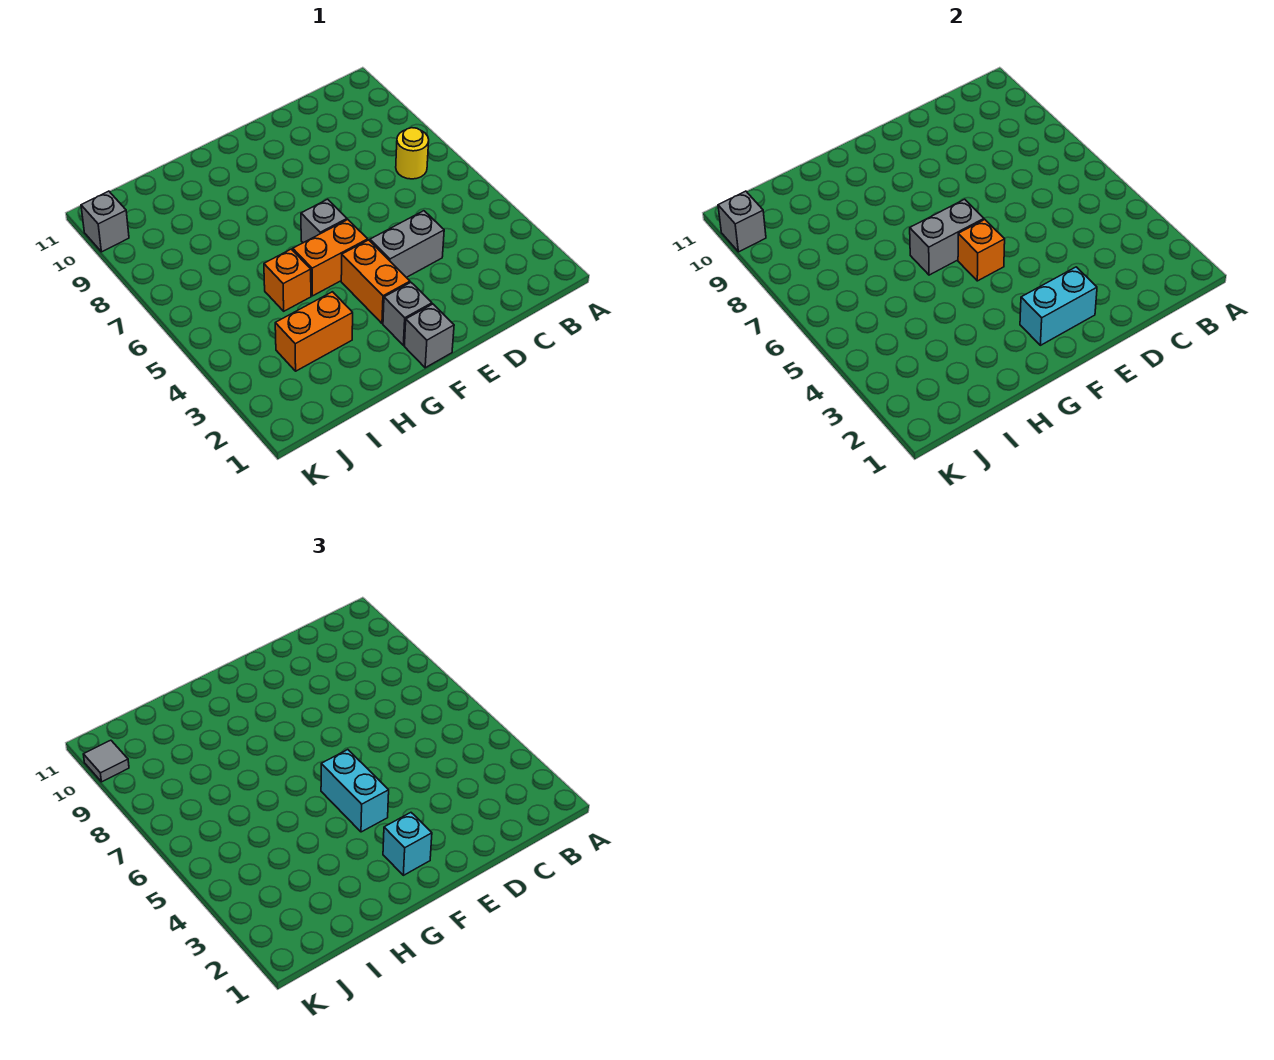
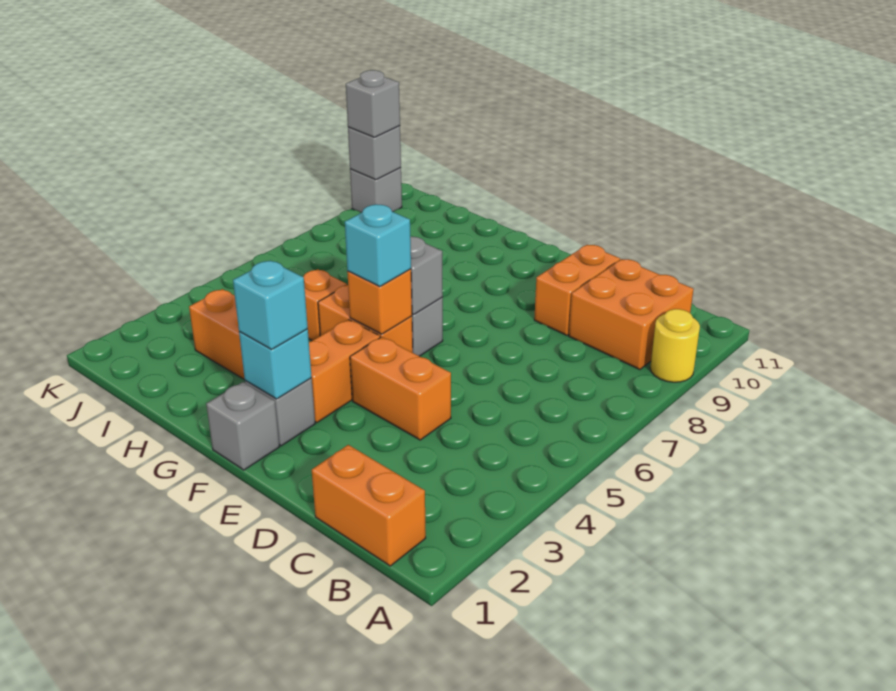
none -> orange 1x2 brick [312,445,426,566]
yellow 1x1 round brick [396,128,429,179] -> yellow 1x1 round brick moved to [650,309,700,382]
none -> orange 2x2 brick [569,259,694,370]
grey 1x2 brick [370,211,444,277] -> orange 1x2 brick [350,337,451,440]
none -> orange 1x2 brick [534,245,620,335]
cyan 1x2 brick [1020,267,1097,345] -> cyan 1x1 brick [239,329,312,399]
cyan 1x2 brick [321,750,389,832] -> cyan 1x1 brick [345,204,411,287]
grey 1x1 tile [83,740,129,782] -> grey 1x1 brick [346,70,400,137]

